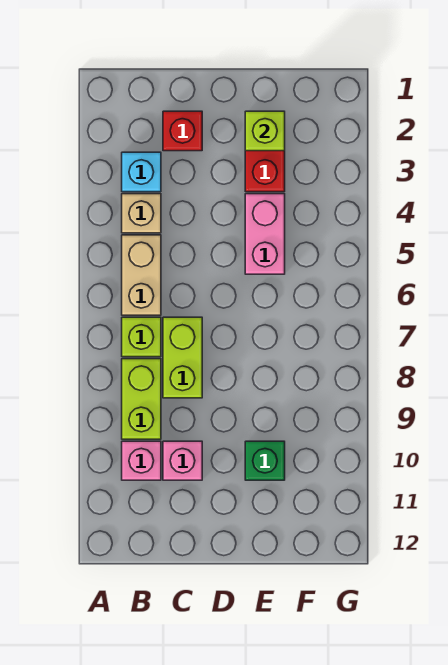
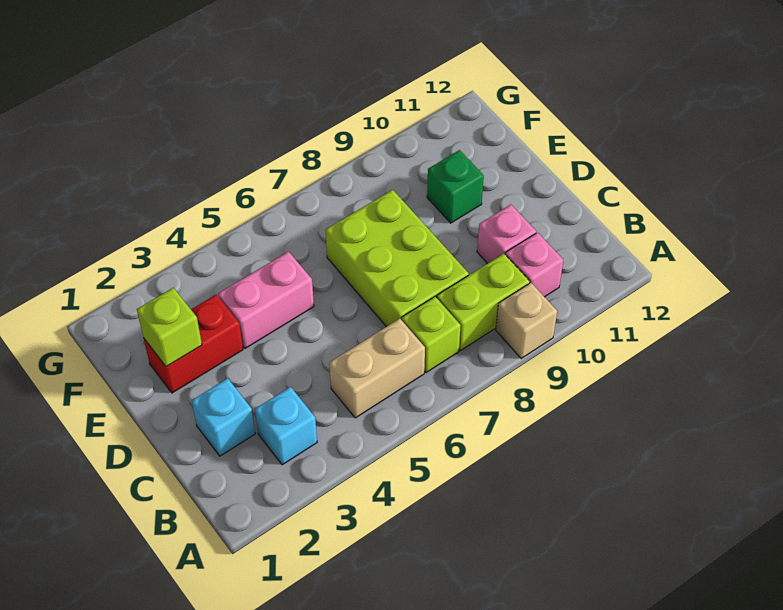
tan 1x1 brick [122,194,161,233] -> tan 1x1 brick moved to [496,283,557,358]
red 1x1 brick [163,111,202,151] -> cyan 1x1 brick [192,378,255,456]
lime 1x2 brick [163,317,202,398] -> lime 2x3 brick [326,190,469,327]

